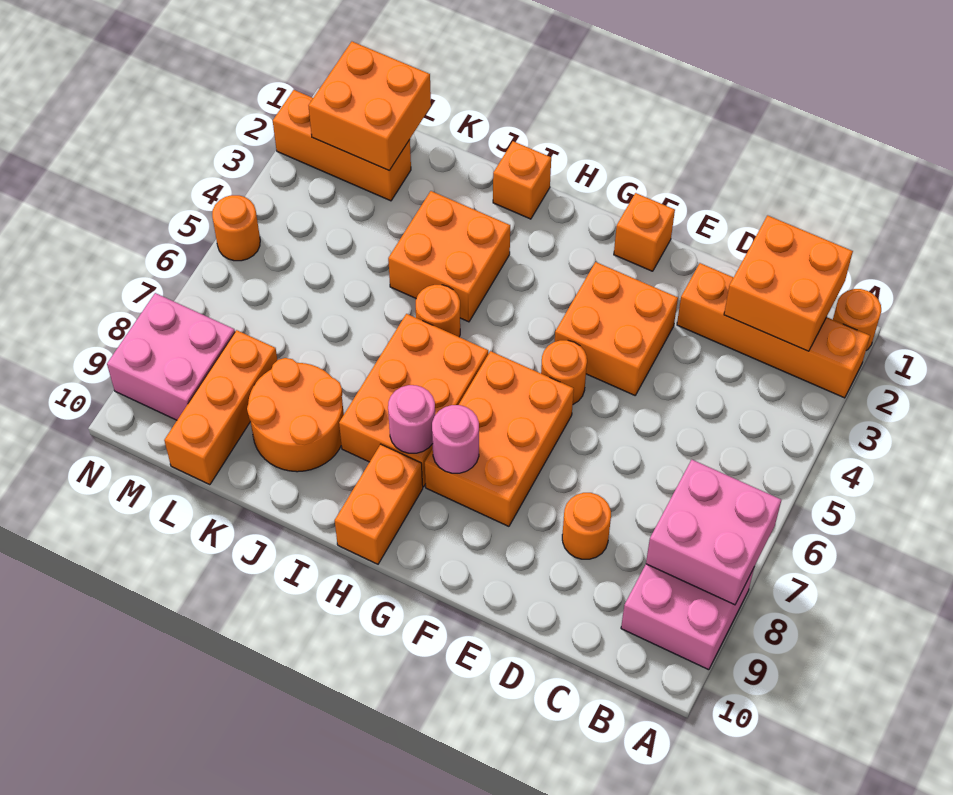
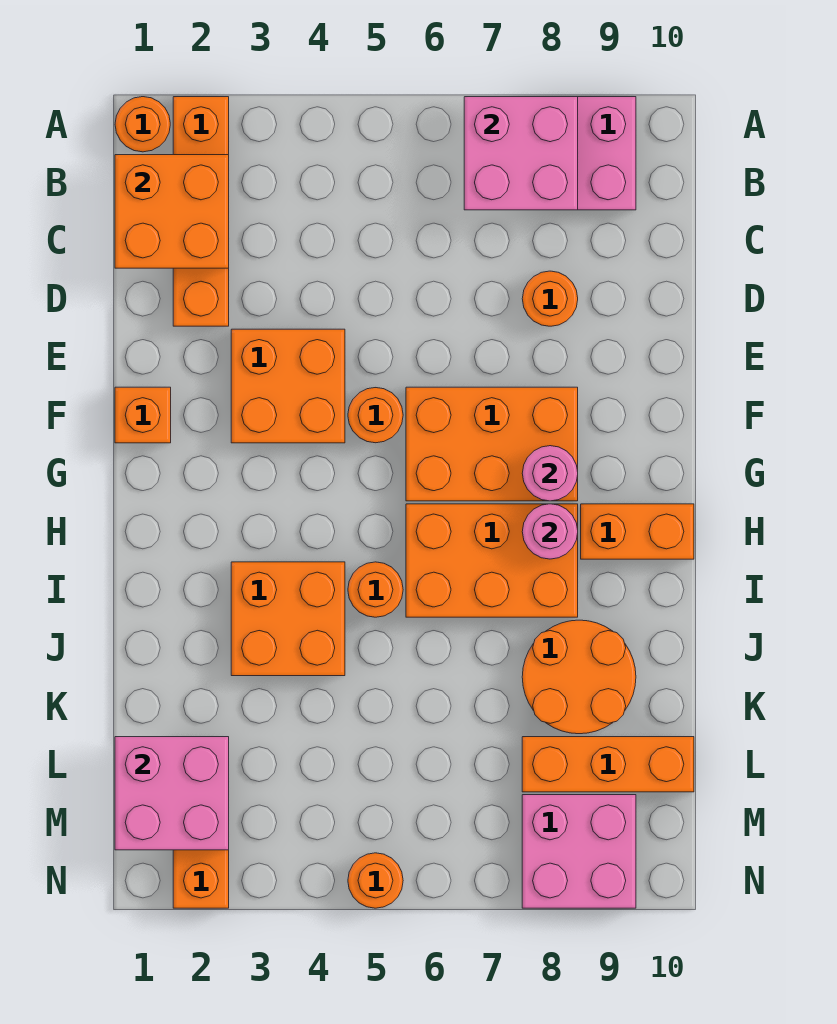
orange 1x1 brick [493,141,551,219] -> none
orange 2x2 brick [308,42,431,171] -> pink 2x2 brick [115,737,229,850]

